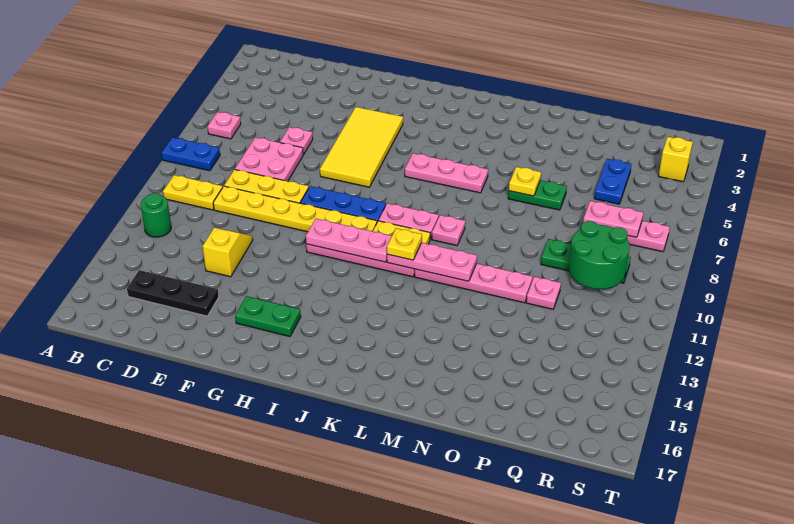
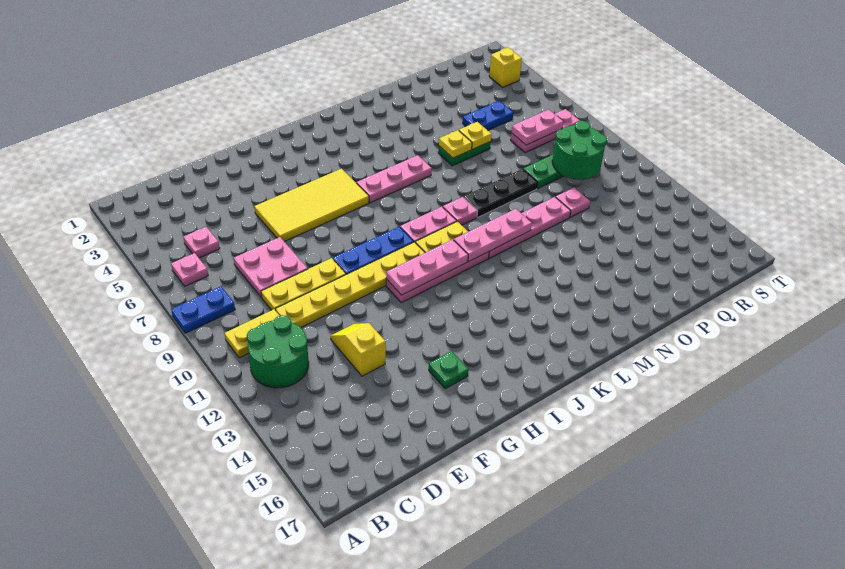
green 1x1 round brick [141,193,171,237] -> green 2x2 round brick [247,315,309,388]
black 1x3 plate [127,270,219,316] -> black 1x3 plate moved to [464,169,538,217]
pink 1x1 plate [280,127,313,154] -> pink 1x1 plate moved to [183,227,220,258]
yellow 2x4 tile [320,107,403,187] -> yellow 2x4 tile turned to [254,169,369,242]
green 1x2 plate [235,296,301,337] -> green 1x1 plate [429,351,469,389]
yellow 1x1 plate [387,228,422,260] -> yellow 1x1 plate moved to [459,122,492,149]
blue 1x2 plate [594,159,632,204] -> blue 1x2 plate turned to [463,101,513,130]

